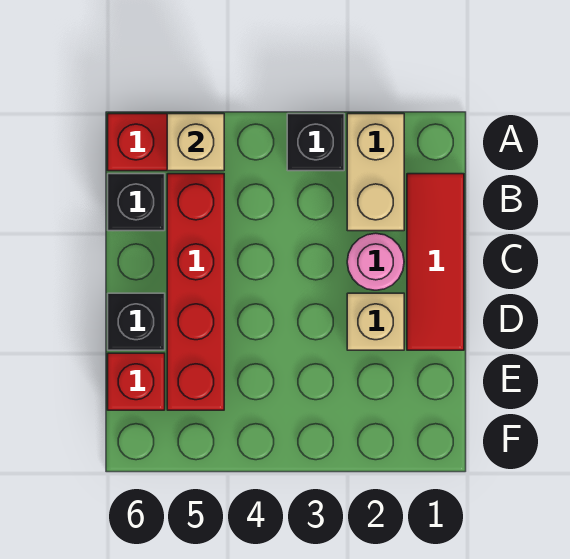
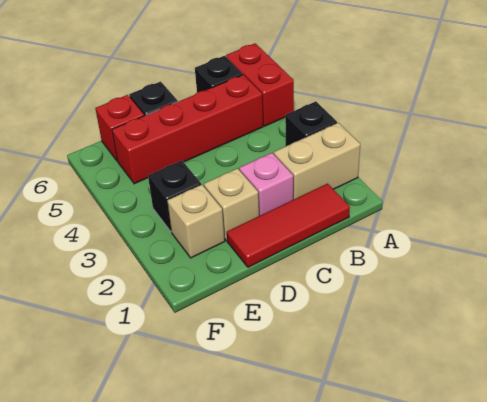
tan 1x1 brick [167,114,224,171] -> tan 1x1 brick moved to [167,185,225,258]
pink 1x1 round brick [347,233,404,290] -> pink 1x1 brick [239,153,293,216]
none -> black 1x1 brick [148,160,201,232]

